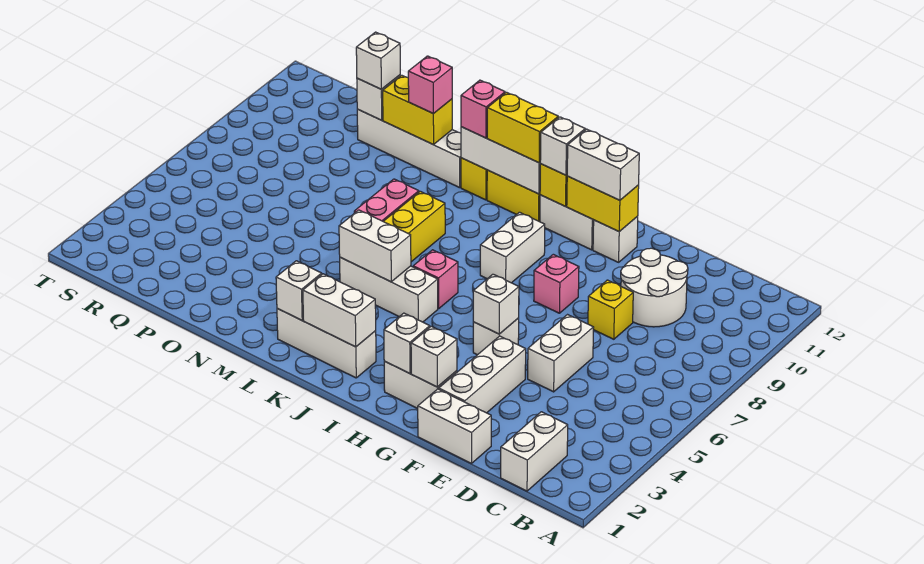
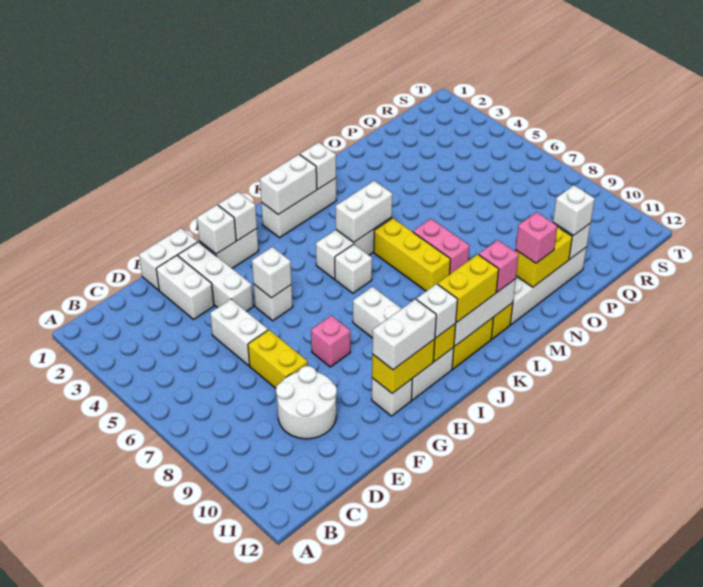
white 1x2 brick [501,412,568,491] -> white 1x2 brick moved to [156,255,214,319]
yellow 1x1 brick [588,280,633,339] -> yellow 1x2 brick [248,330,307,388]
pink 1x1 brick [413,250,458,309] -> white 1x1 brick [335,244,372,293]

